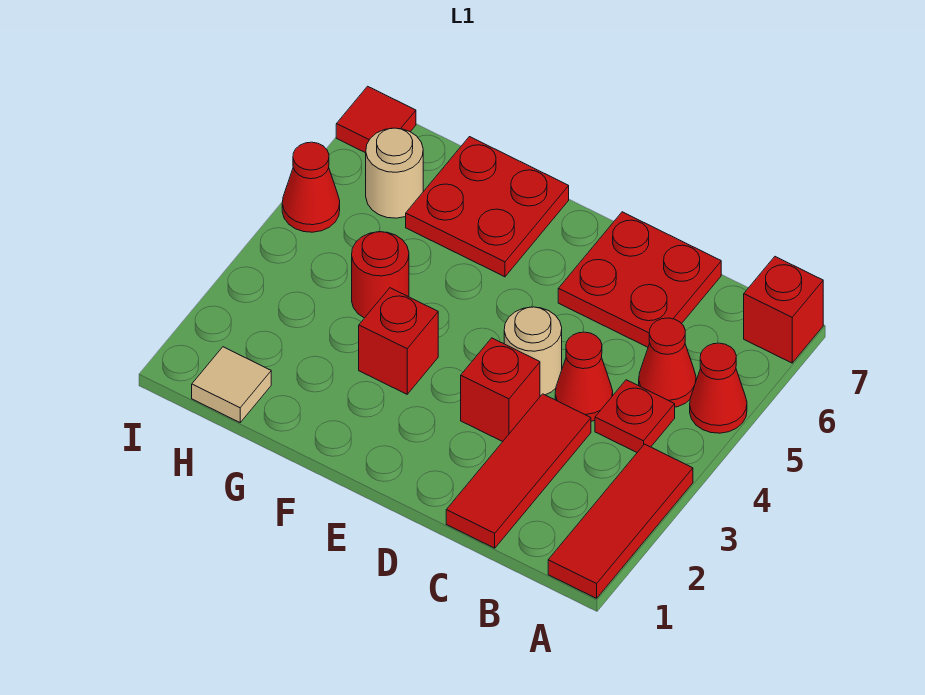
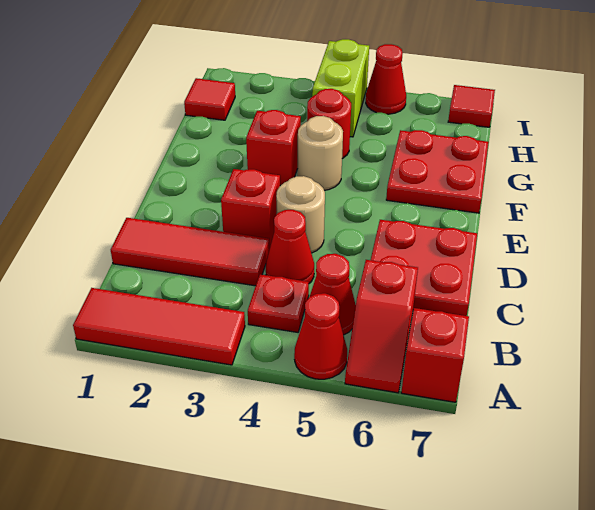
none -> red 1x2 slope [345,260,418,393]
tan 1x1 tile [192,347,271,422] -> red 1x1 tile [184,78,235,120]
none -> lime 1x2 brick [312,39,369,137]
tan 1x1 round brick [366,128,423,218] -> tan 1x1 round brick moved to [298,116,343,190]

